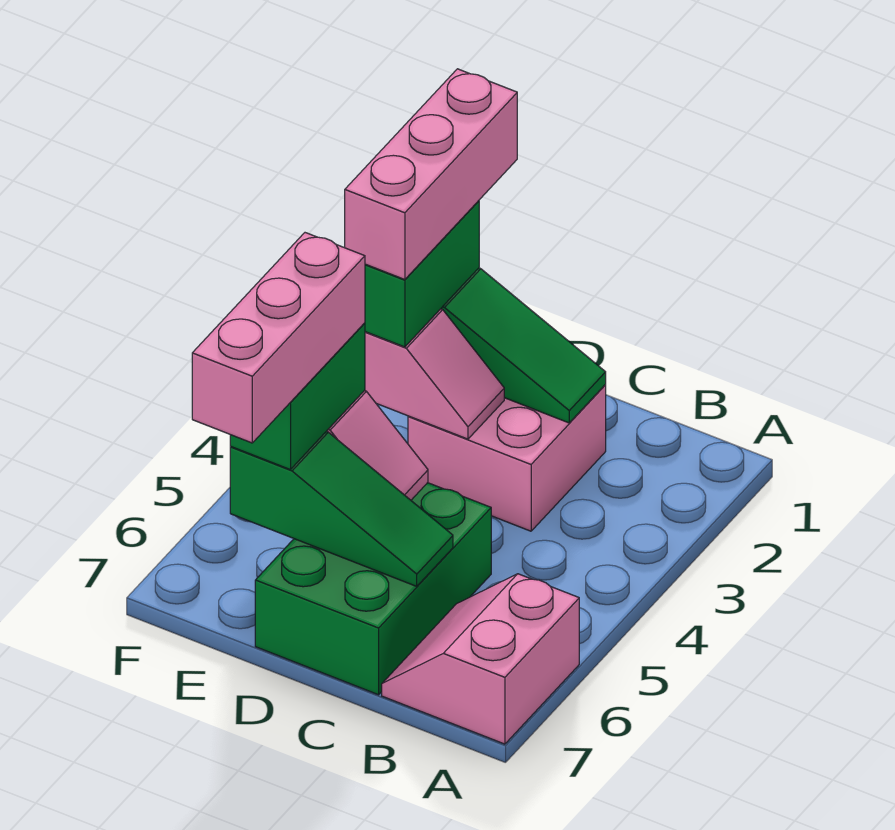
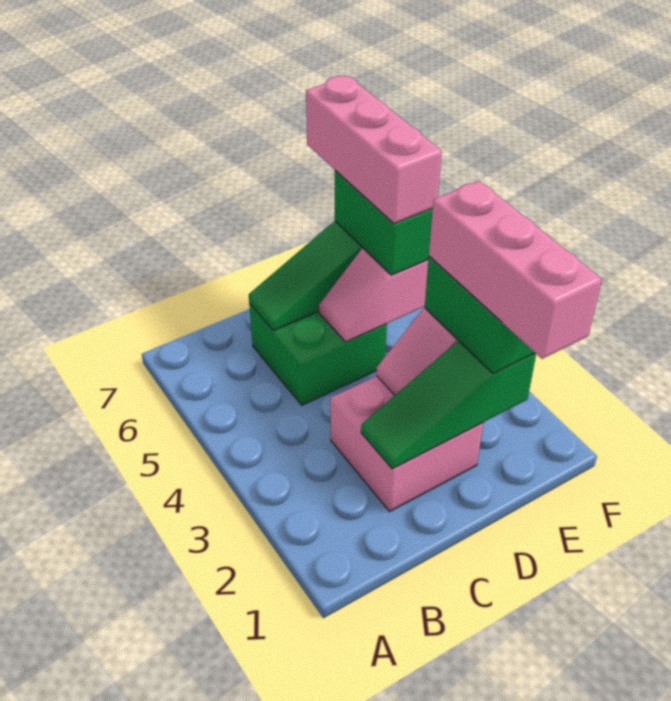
pink 2x2 slope [382,574,579,744] -> none
green 2x3 brick [255,483,491,695] -> green 2x2 brick [249,303,387,405]

